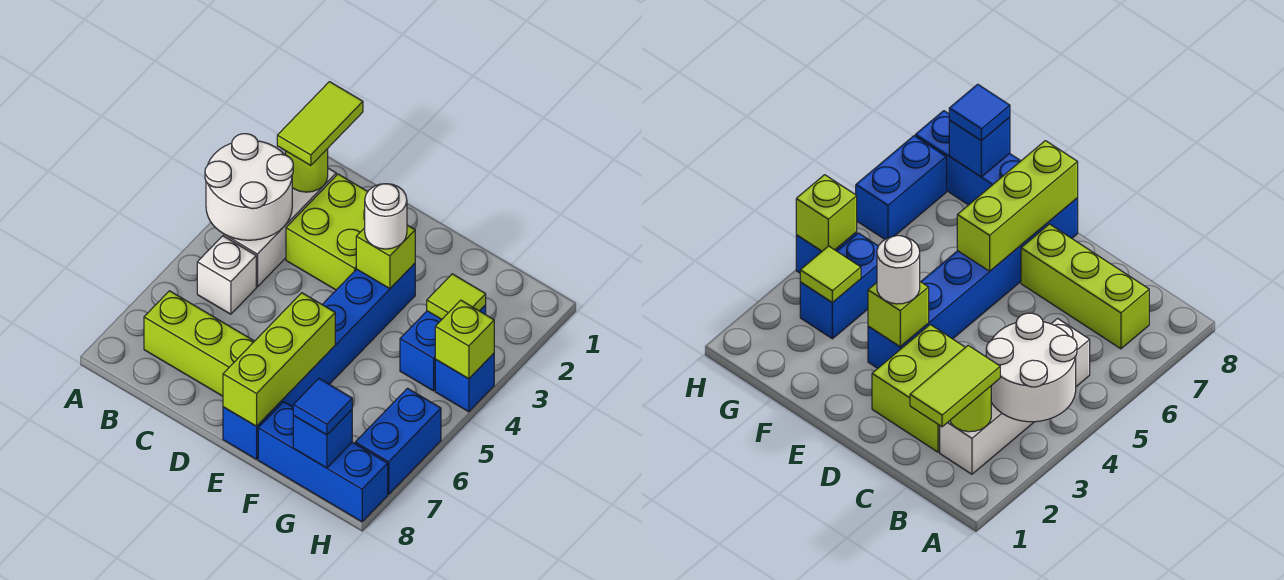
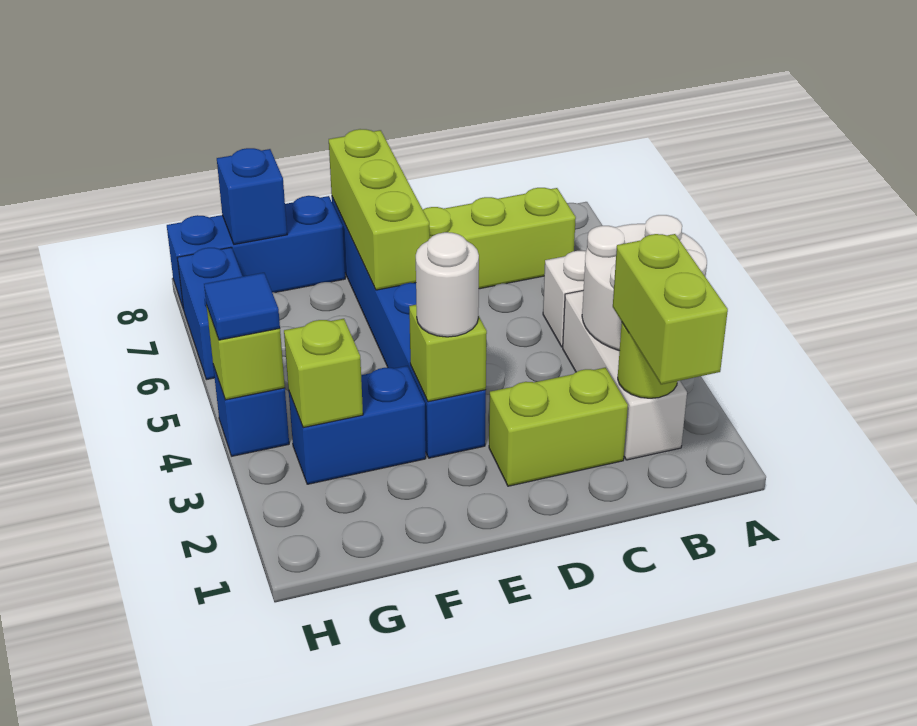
lime 1x2 tile [277,82,363,165] -> lime 1x2 brick [613,234,728,384]
lime 2x2 brick [286,174,368,290] -> lime 1x2 brick [489,368,628,486]
blue 1x2 brick [400,305,486,391] -> blue 1x2 brick turned to [289,366,426,484]
lime 1x1 tile [427,274,486,319] -> lime 1x1 brick [284,319,363,428]
blue 1x1 tile [293,379,352,435] -> blue 1x1 tile moved to [204,273,280,340]

